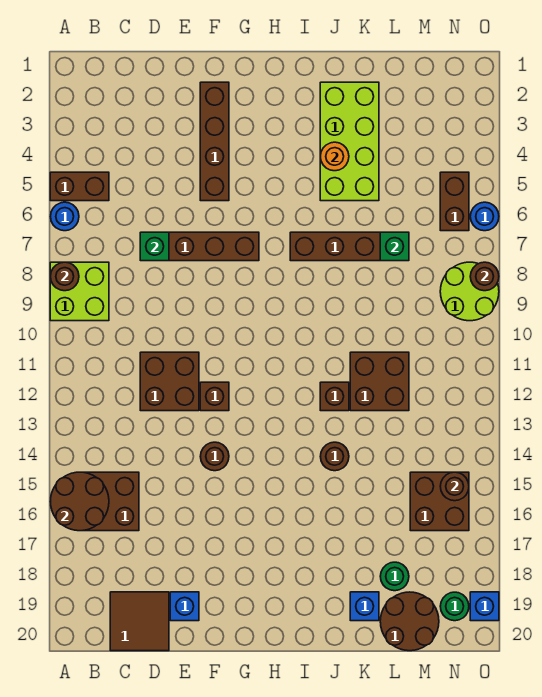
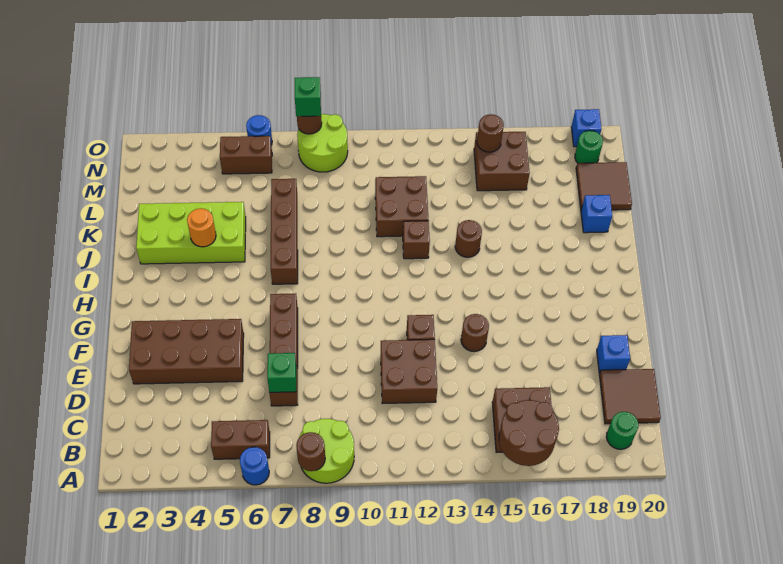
brown 1x2 brick [50,172,109,201] -> brown 1x2 brick turned to [211,420,270,459]
lime 2x2 brick [50,262,109,321] -> lime 2x2 round brick [299,419,354,483]
brown 1x4 brick [200,82,229,201] -> brown 2x4 brick [129,319,244,384]
green 1x1 brick [380,232,409,261] -> green 1x1 brick moved to [295,77,321,116]
green 1x1 round brick [380,562,409,591] -> green 1x1 round brick moved to [606,412,638,449]
brown 2x2 round brick [380,592,439,651] -> brown 2x2 tile [576,162,632,210]

